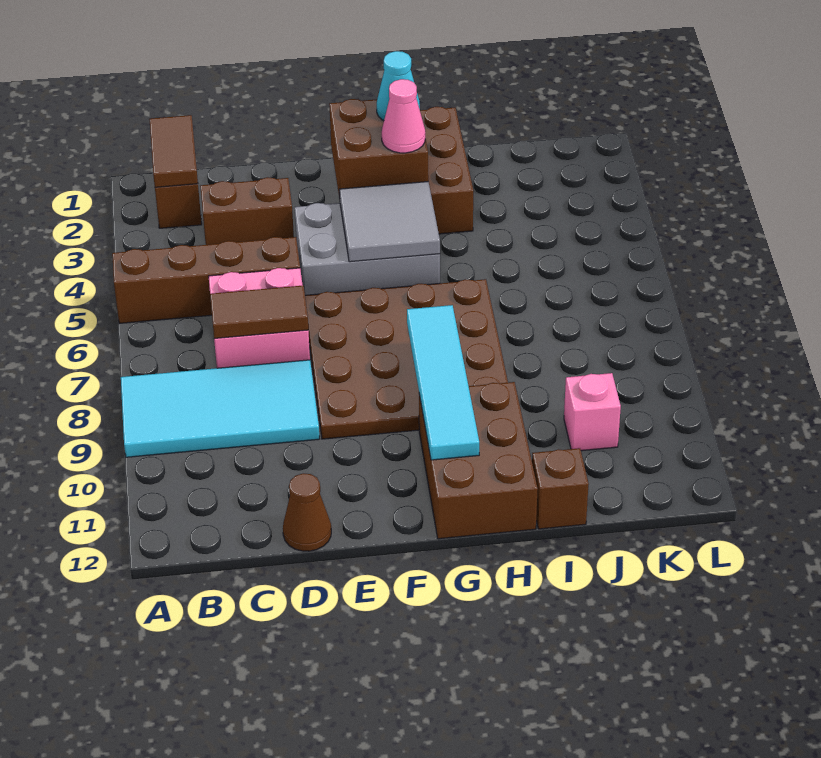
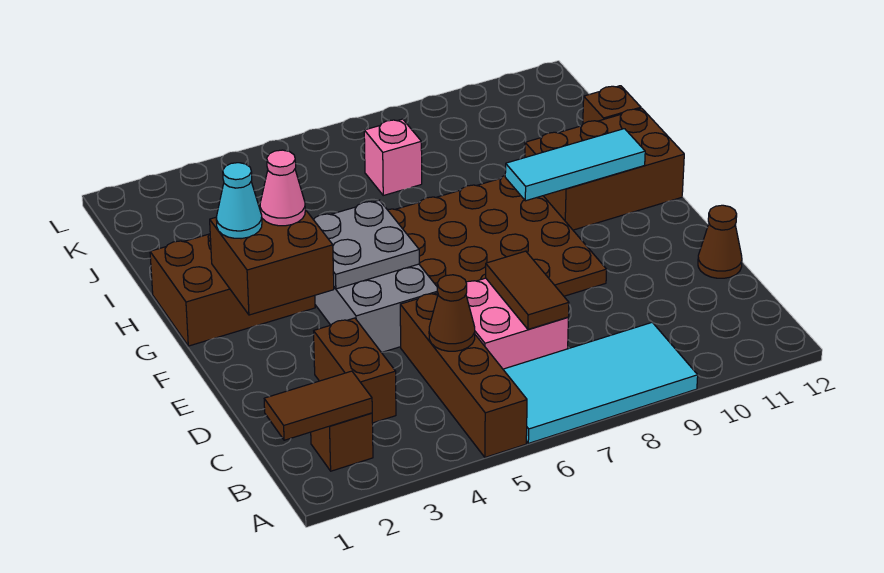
cyan 2x4 tile [121,360,319,457] -> cyan 2x4 tile turned to [503,322,698,443]
none -> brown 1x1 cone [429,275,475,351]
grey 2x2 tile [339,182,440,262] -> grey 2x2 plate [313,200,419,289]
cyan 1x4 tile [407,305,479,460] -> cyan 1x3 tile [505,129,645,201]
pink 1x1 brick [564,373,621,451] -> pink 1x1 brick moved to [364,119,422,195]

